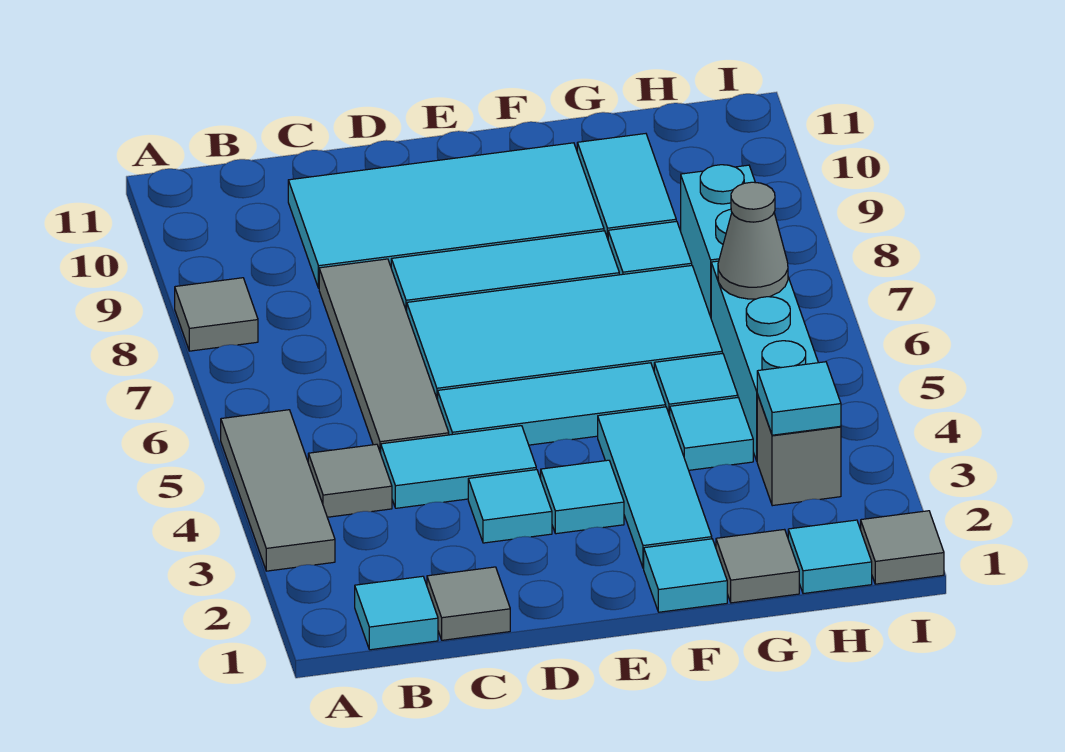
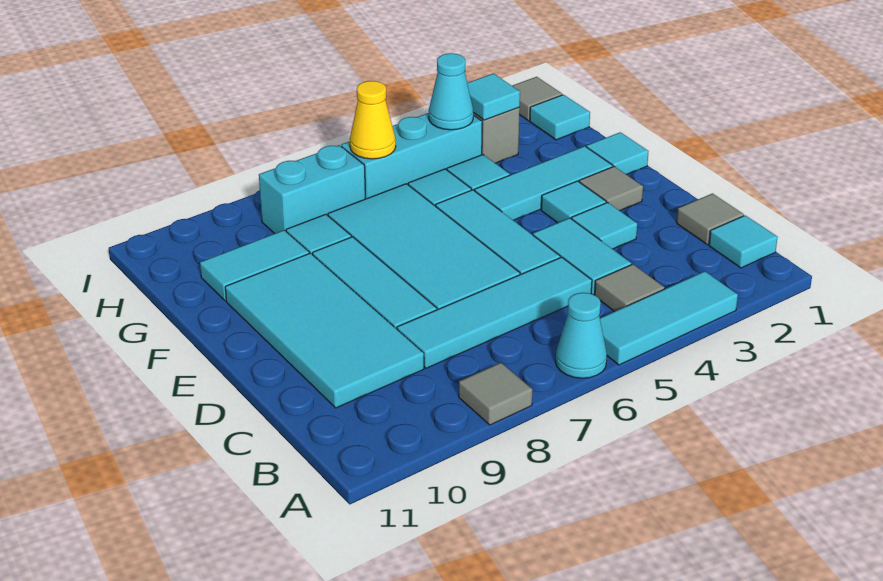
grey 1x3 tile [221,410,335,571] -> cyan 1x3 tile [600,271,738,365]
none -> cyan 1x1 cone [556,293,607,378]
grey 1x4 tile [319,259,449,453] -> cyan 1x4 tile [397,257,592,368]
grey 1x1 tile [716,530,799,603] -> grey 1x1 tile moved to [579,166,643,211]
none -> cyan 1x1 cone [429,53,473,130]
grey 1x1 cone [718,182,788,299] -> yellow 1x1 cone [350,81,396,159]

